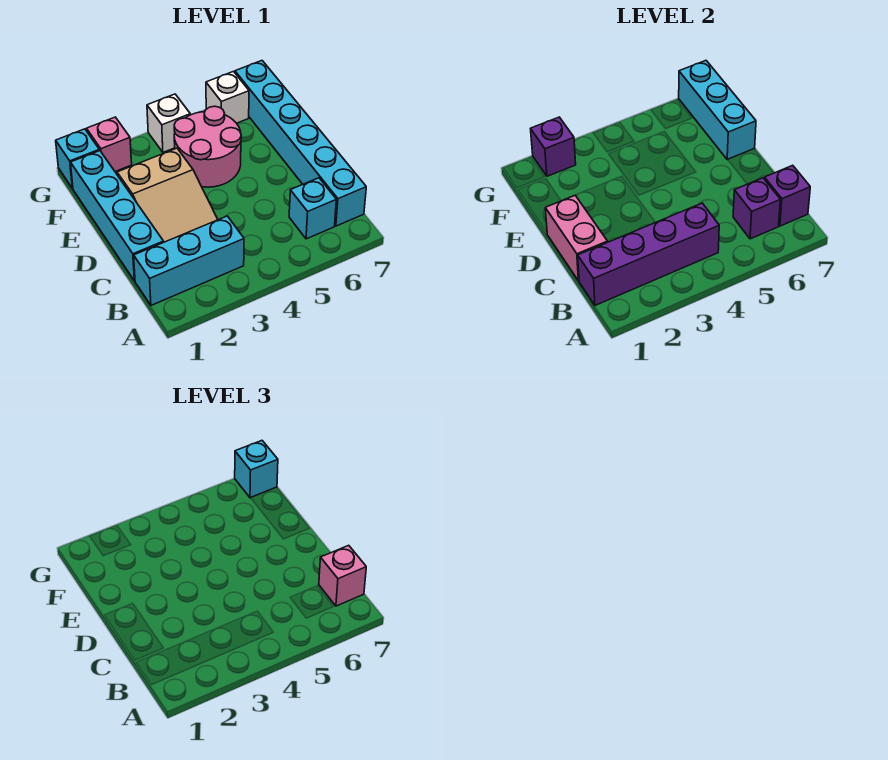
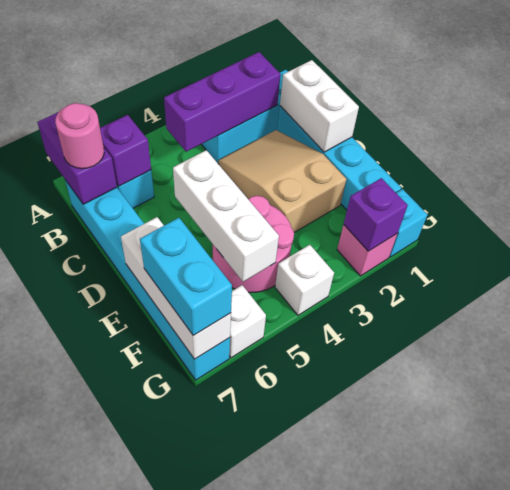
purple 1x4 brick [578,203,719,305] -> purple 1x3 brick [164,52,280,152]
purple 1x1 brick [764,165,810,226] -> purple 1x2 brick [37,112,117,204]
pink 1x1 brick [319,545,366,606] -> pink 1x1 round brick [55,103,104,169]
pink 1x2 brick [545,196,608,281] -> white 1x2 brick [280,60,359,152]
none -> white 1x3 brick [173,150,279,282]
cyan 1x3 brick [679,61,756,160] -> white 1x3 brick [121,217,231,359]
cyan 1x1 brick [235,441,278,498] -> cyan 1x2 brick [140,218,232,335]

